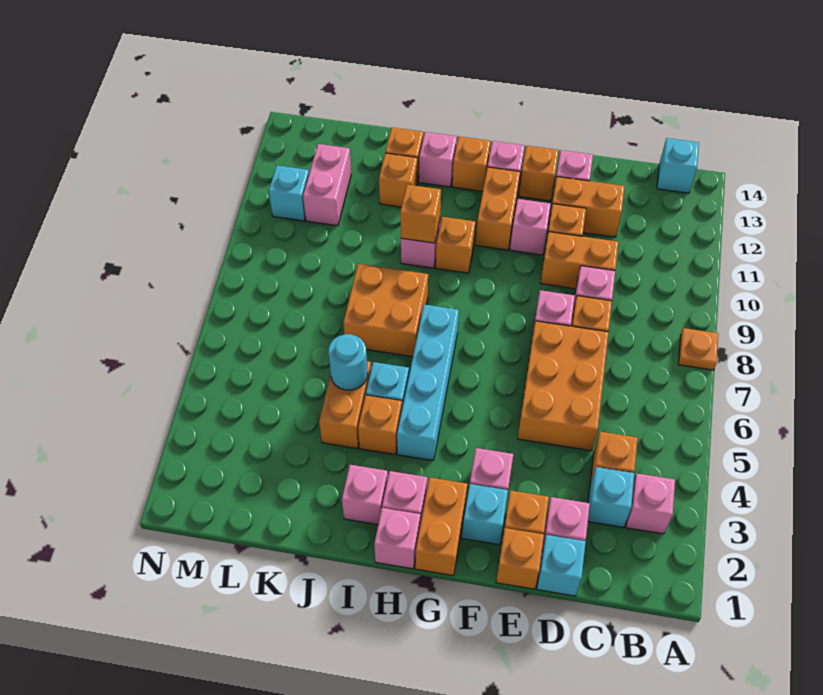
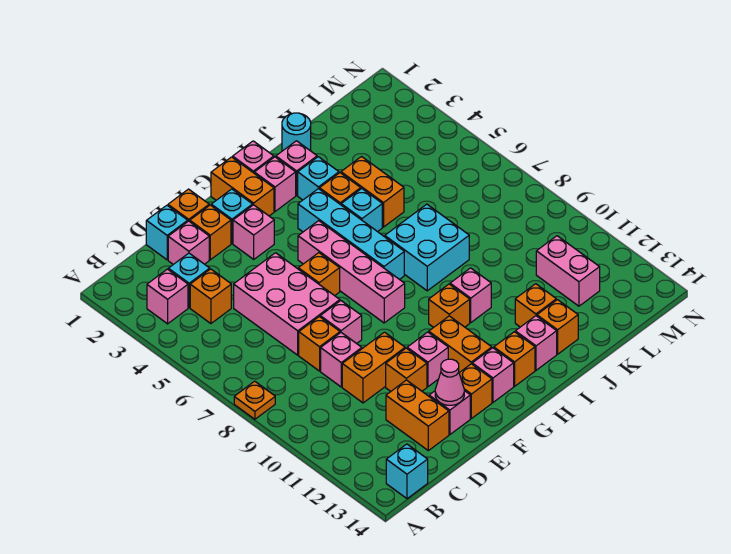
orange 2x3 brick [517,321,609,451] -> pink 2x3 brick [234,253,340,355]
orange 1x2 brick [551,177,625,237] -> orange 1x2 brick turned to [386,380,449,451]
none -> pink 1x1 cone [435,359,464,405]
none -> pink 1x4 brick [298,221,405,323]
orange 2x2 brick [343,264,428,357] -> cyan 2x2 brick [385,204,469,291]
orange 1x1 brick [400,185,441,243] -> orange 1x1 brick moved to [298,253,340,296]
cyan 1x1 round brick [328,334,368,390] -> cyan 1x1 round brick moved to [282,113,311,151]
cyan 1x1 brick [269,165,309,221] -> cyan 1x1 brick moved to [298,157,339,200]

